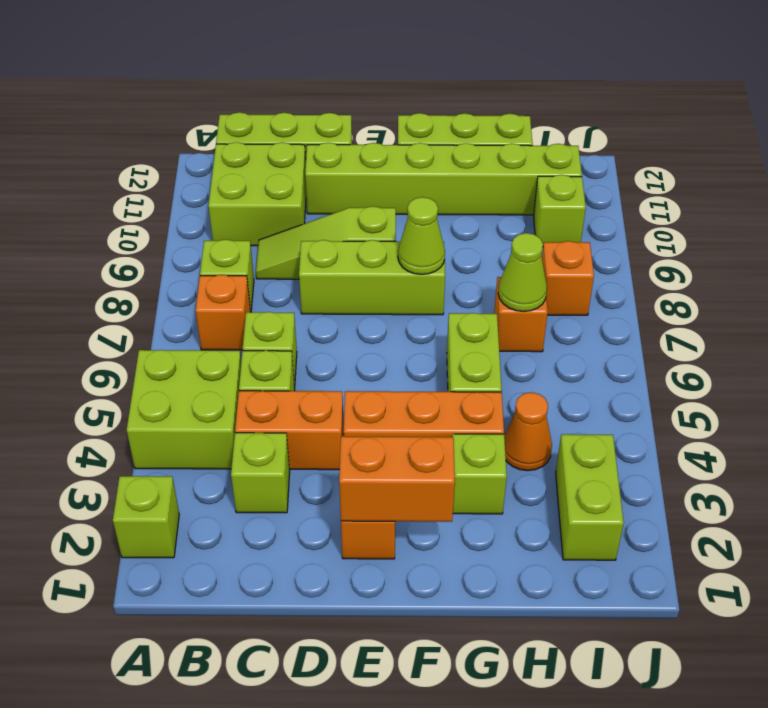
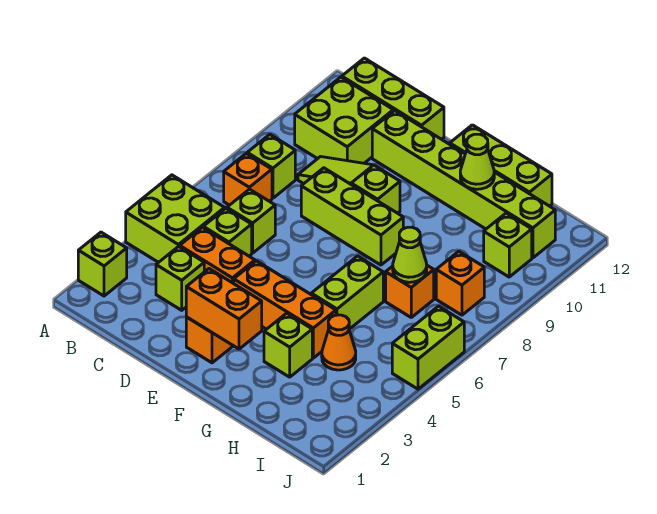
lime 1x1 cone [398,197,445,274] -> lime 1x1 cone moved to [460,134,494,189]
lime 1x2 brick [556,434,624,560] -> lime 1x2 brick moved to [392,306,464,389]

